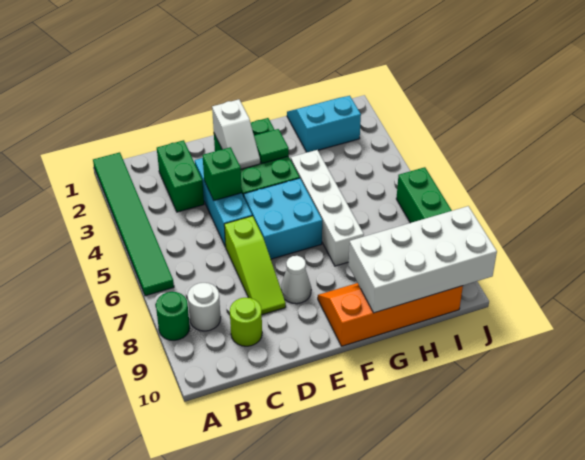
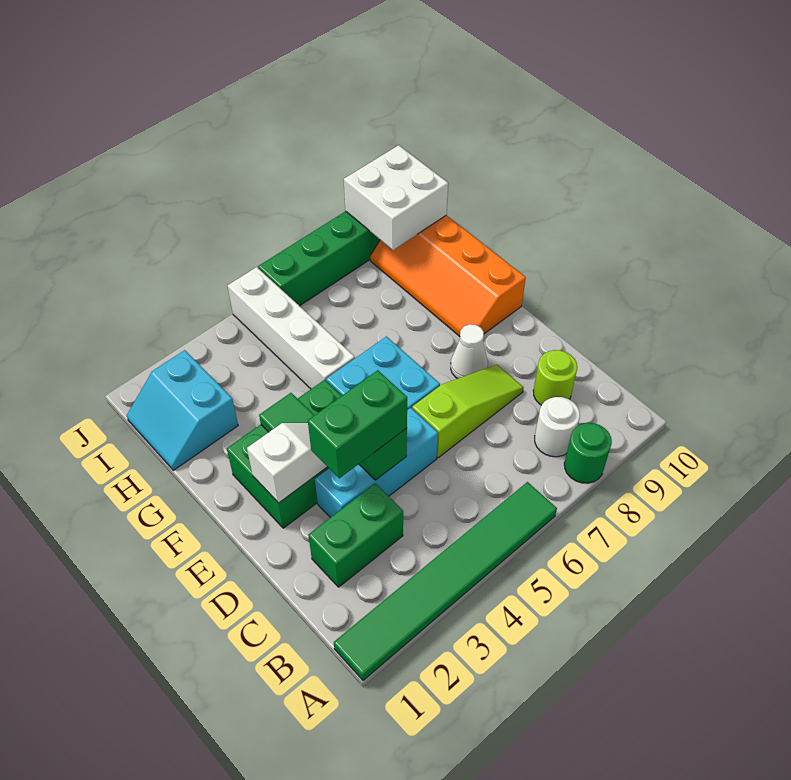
none -> green 1x2 brick [308,370,407,478]
white 1x4 brick [291,150,364,266] -> white 1x4 brick turned to [228,267,355,389]
white 2x4 brick [349,206,497,313] -> white 2x2 brick [344,145,448,250]

